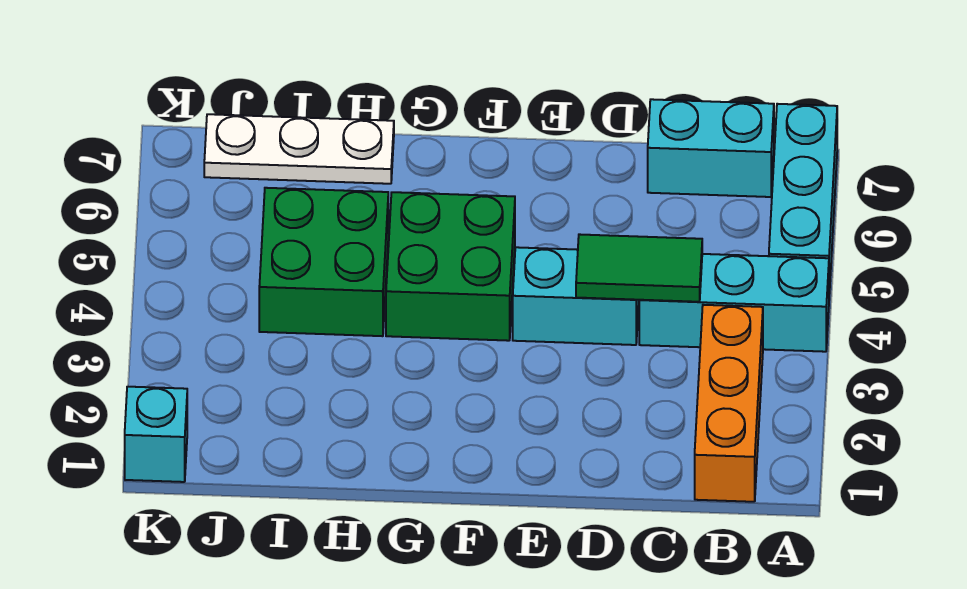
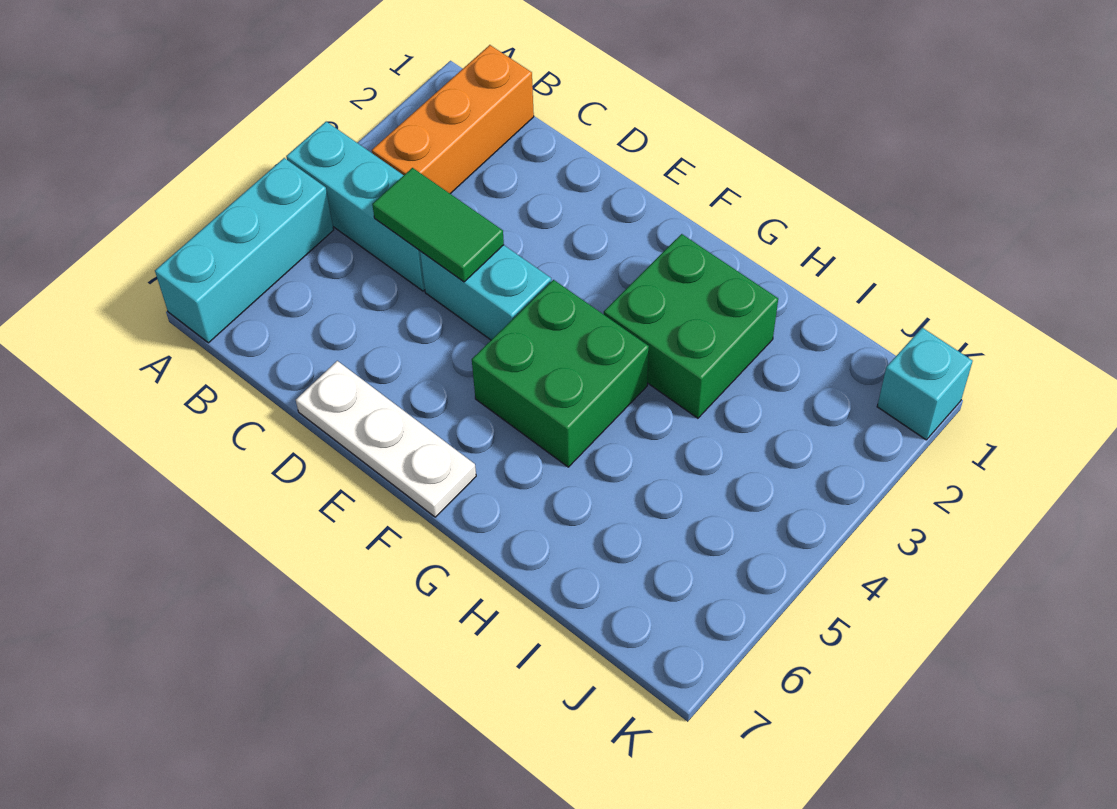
cyan 1x2 brick [648,99,774,197] -> none
green 2x2 brick [259,188,388,336] -> green 2x2 brick moved to [604,234,778,418]
white 1x3 plate [204,114,394,184] -> white 1x3 plate moved to [296,361,476,517]

